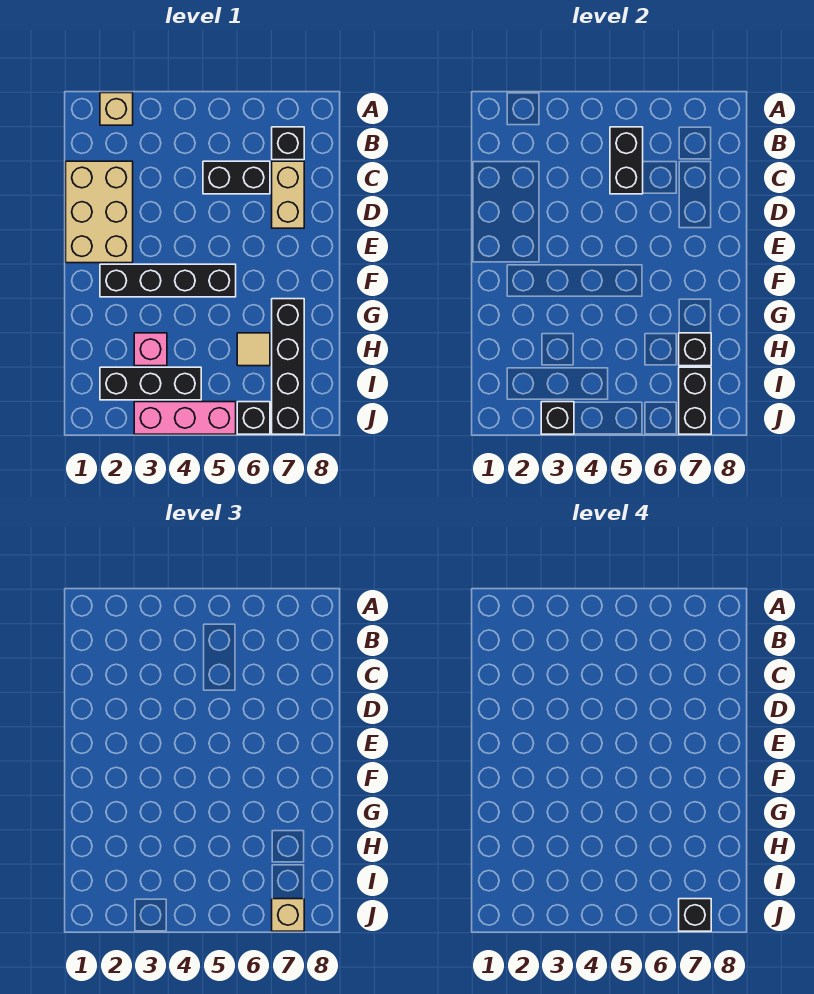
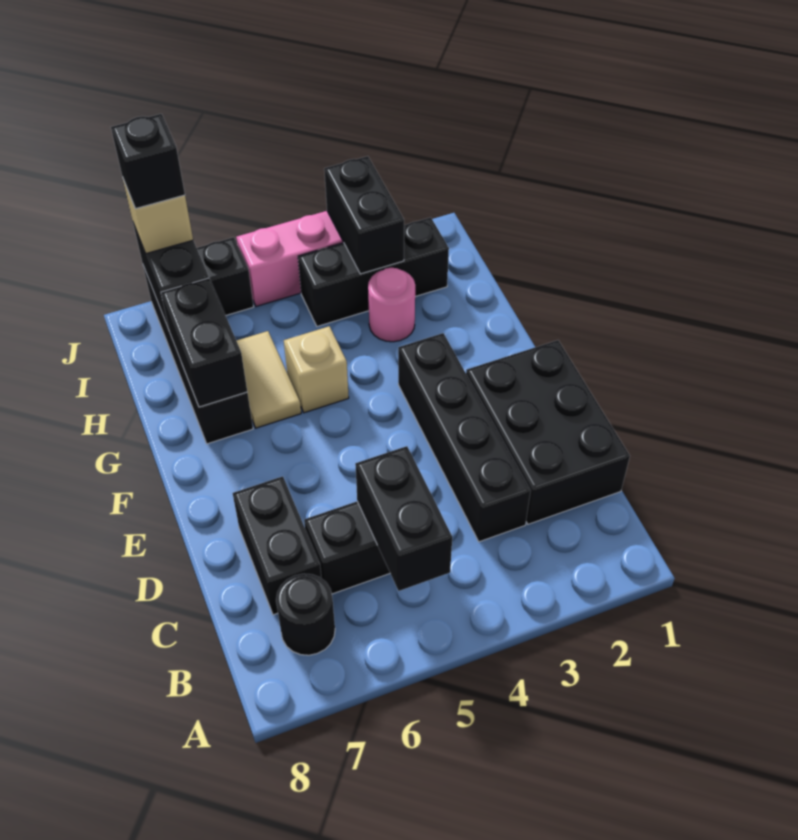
tan 1x1 brick [100,93,133,125] -> tan 1x1 brick moved to [284,326,349,413]
black 1x1 brick [272,127,304,160] -> black 1x1 round brick [276,574,335,655]
tan 2x3 brick [66,161,133,263] -> black 2x3 brick [466,340,630,524]
tan 1x2 brick [272,161,304,228] -> black 1x2 brick [233,476,321,615]
black 1x4 brick [100,264,236,297] -> black 1x4 brick turned to [398,333,531,542]
pink 1x1 brick [134,333,167,366] -> pink 1x1 round brick [368,268,415,342]
tan 1x1 tile [237,333,270,366] -> tan 1x2 tile [236,331,301,428]
black 1x1 brick [679,333,711,366] -> black 1x2 brick [161,278,247,407]
black 1x1 brick [541,402,574,434] -> black 1x2 brick [324,156,404,274]

